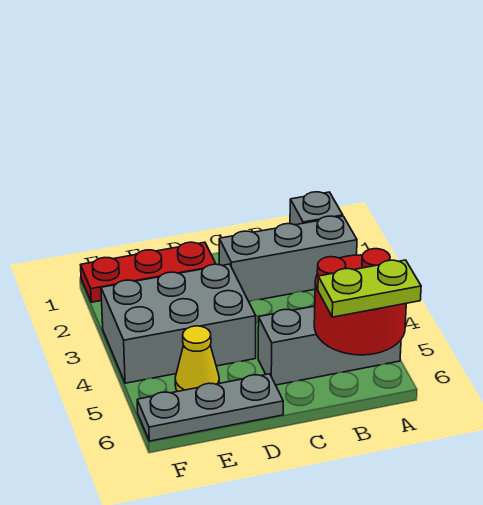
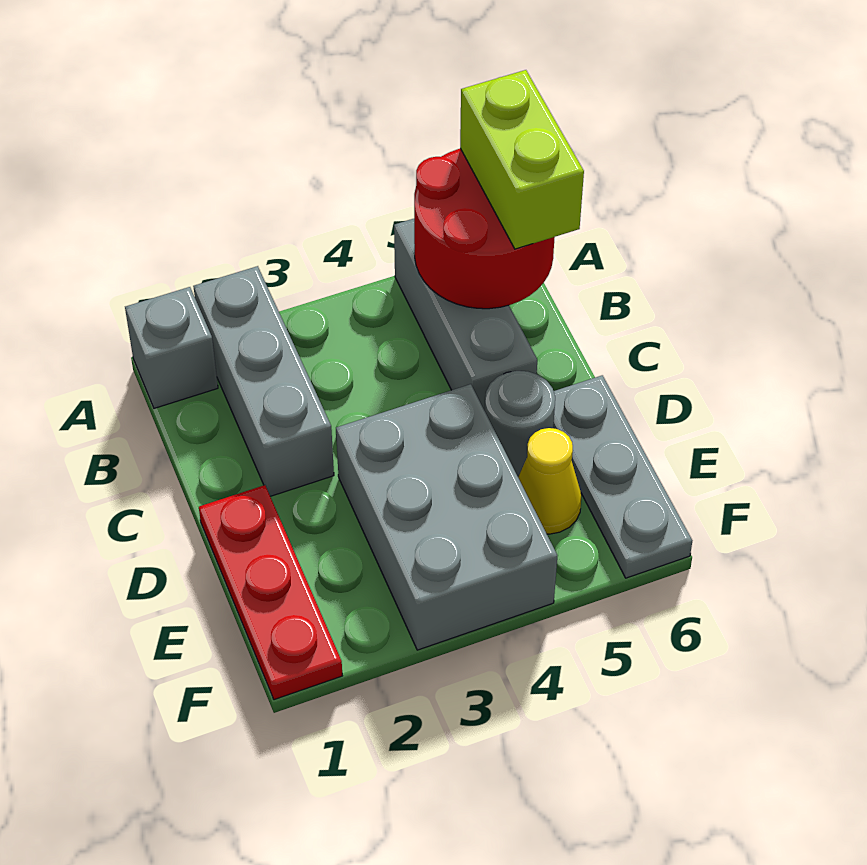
lime 1x2 plate [318,260,421,317] -> lime 1x2 brick [460,70,584,249]
none -> grey 1x1 round brick [485,371,555,477]

